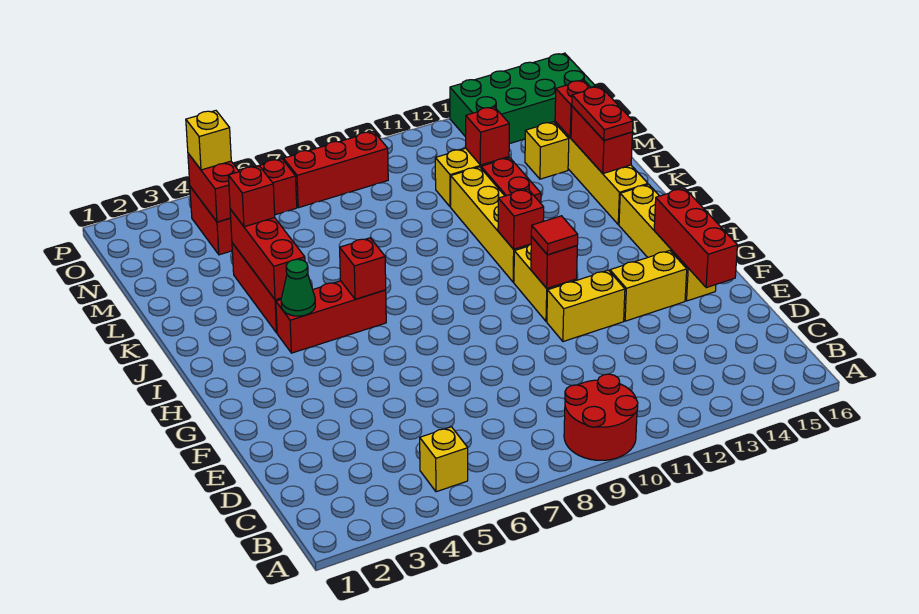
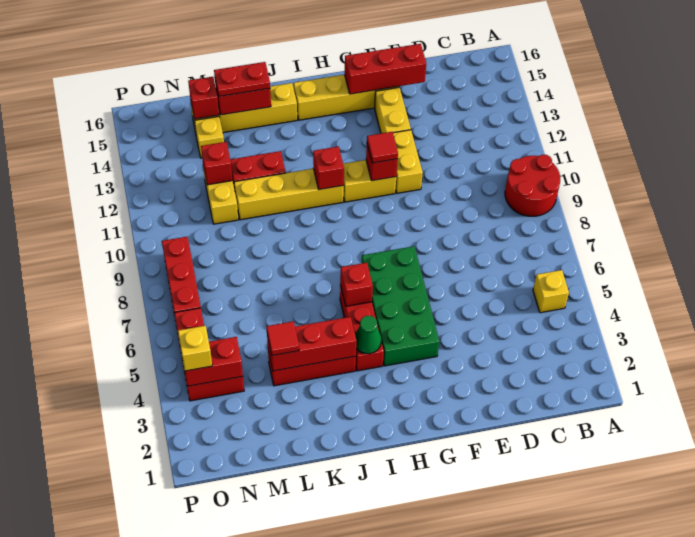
red 1x1 brick [228,166,275,227] -> red 1x1 tile [266,321,299,355]
green 2x4 brick [450,53,596,144] -> green 2x4 brick moved to [362,246,439,366]

